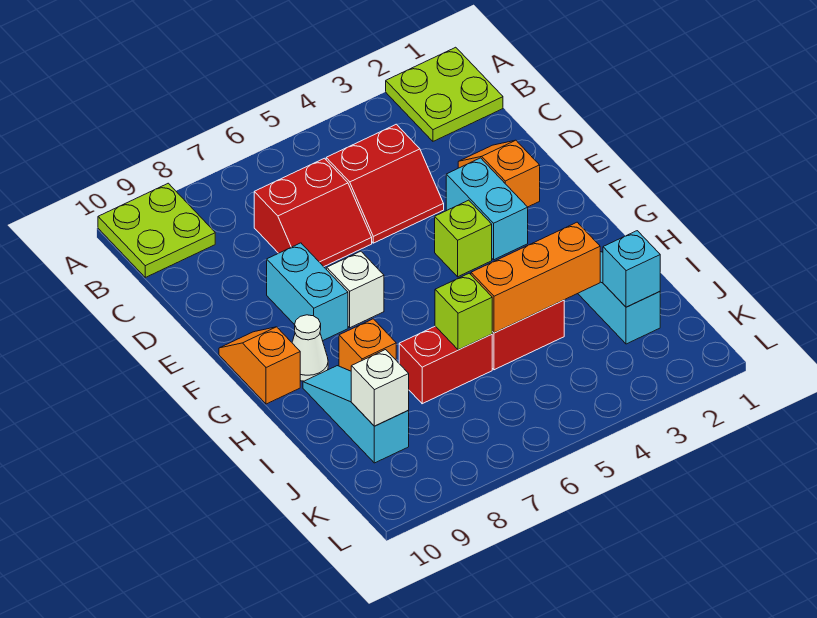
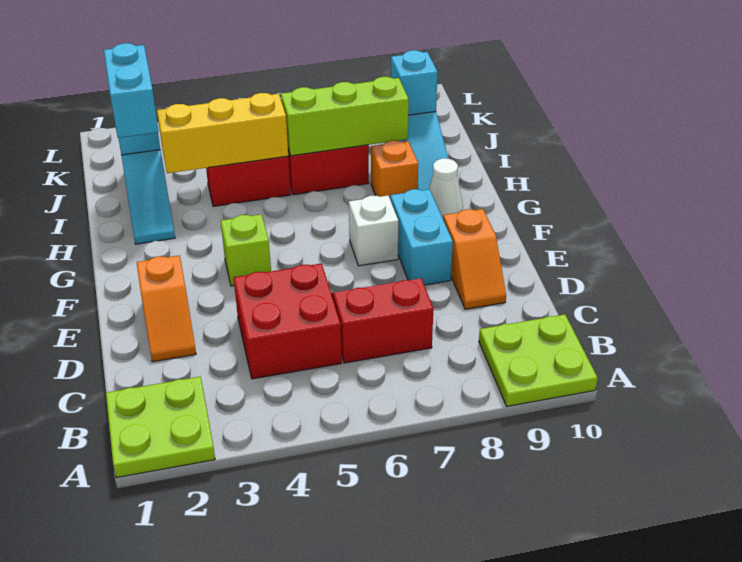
red 2x2 slope [326,124,444,243] -> red 2x2 brick [234,263,342,379]
cyan 1x2 brick [446,158,528,260] -> cyan 1x2 brick moved to [104,43,159,138]
orange 1x2 slope [219,327,300,404] -> orange 1x2 slope moved to [443,209,506,309]
orange 1x3 brick [471,222,600,333] -> yellow 1x3 brick [157,93,288,173]
lime 1x1 brick [435,273,492,350] -> lime 1x3 brick [281,77,409,156]
white 1x1 brick [351,350,409,426] -> cyan 1x1 brick [391,50,438,115]

